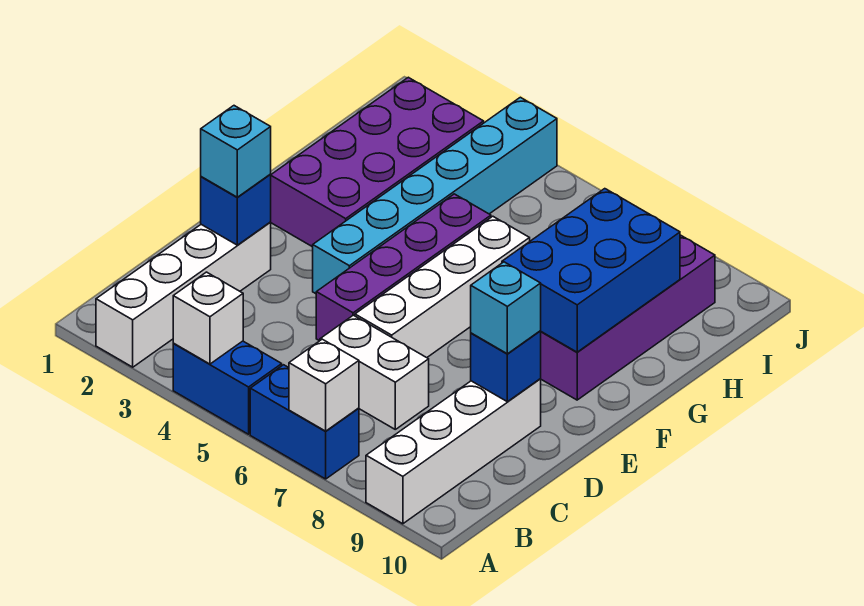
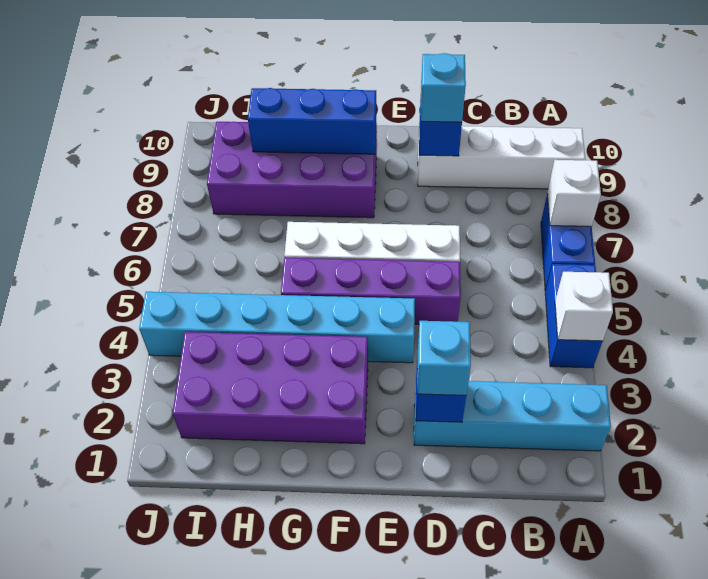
white 1x4 brick [96,222,271,367] -> cyan 1x4 brick [414,381,611,451]
white 1x2 brick [320,315,429,429] -> none
blue 2x3 brick [502,189,680,352] -> blue 1x3 brick [248,88,377,154]

